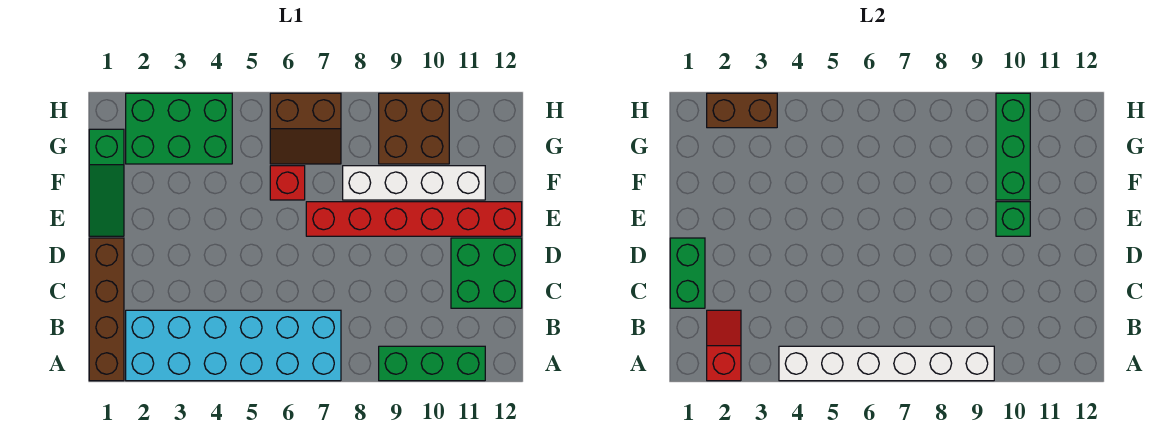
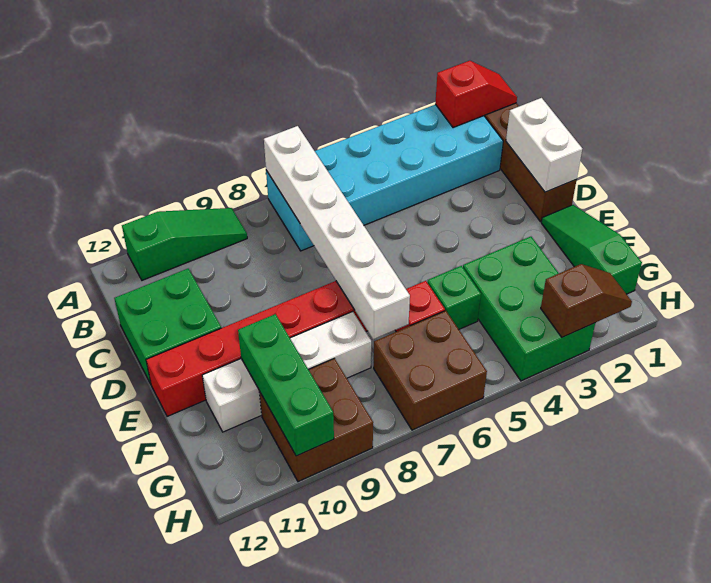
red 1x2 slope [707,310,741,381] -> red 1x2 slope turned to [435,61,517,128]
white 1x6 brick [779,346,994,381] -> white 1x6 brick turned to [264,126,410,339]
green 1x3 brick [379,346,485,381] -> green 1x3 slope [122,208,247,280]
green 1x2 brick [670,238,705,308] -> white 1x2 brick [506,98,582,192]
green 1x1 brick [996,202,1030,236] -> green 1x1 brick moved to [427,266,481,329]
green 2x3 brick [126,93,232,164] -> green 2x3 brick turned to [463,237,595,381]
brown 2x2 slope [270,93,341,164] -> brown 2x2 brick [374,311,487,430]
brown 1x2 brick [707,93,777,128] -> brown 1x2 slope [541,264,632,337]

